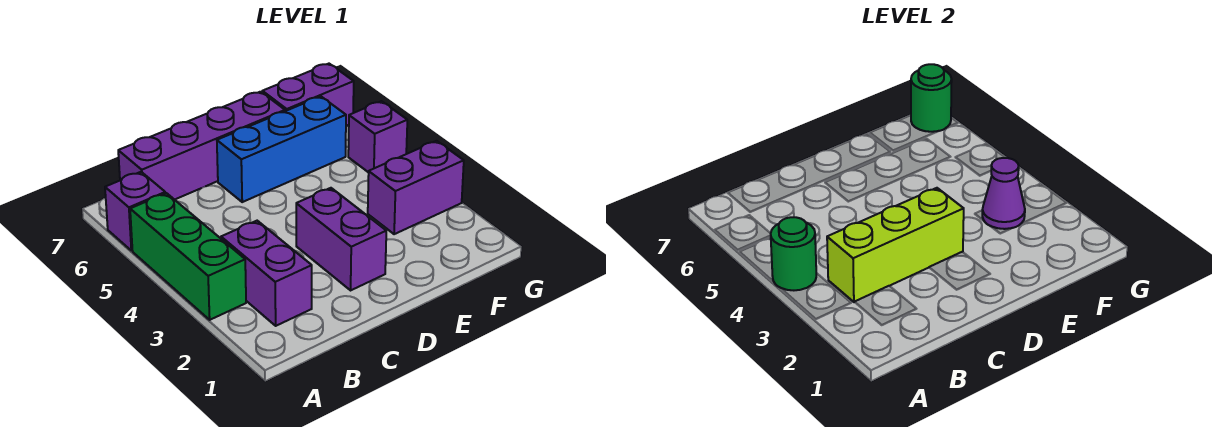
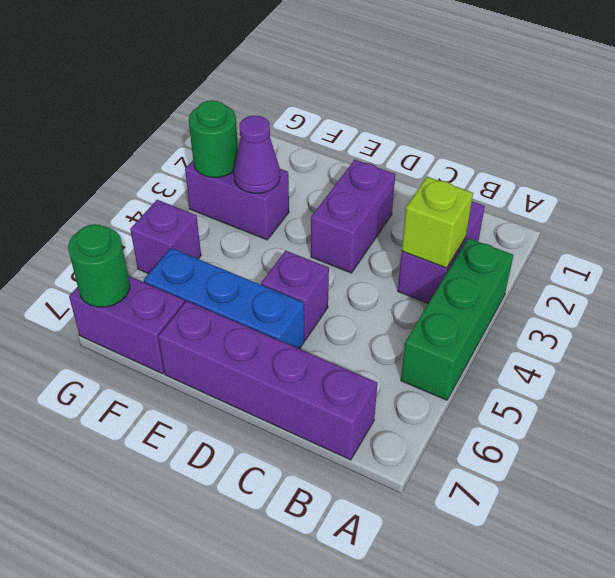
green 1x1 round brick [770,217,816,290] -> green 1x1 round brick moved to [189,100,238,177]
purple 1x1 brick [105,172,165,251] -> purple 1x1 brick moved to [261,251,329,340]
lime 1x3 brick [827,188,964,302] -> lime 1x1 brick [402,177,473,268]

